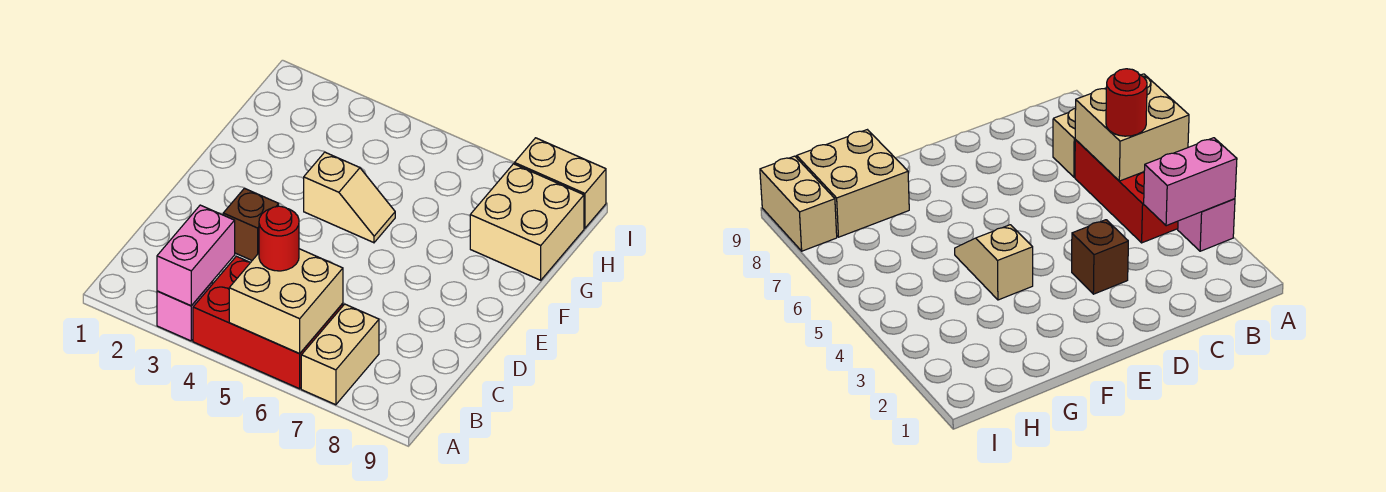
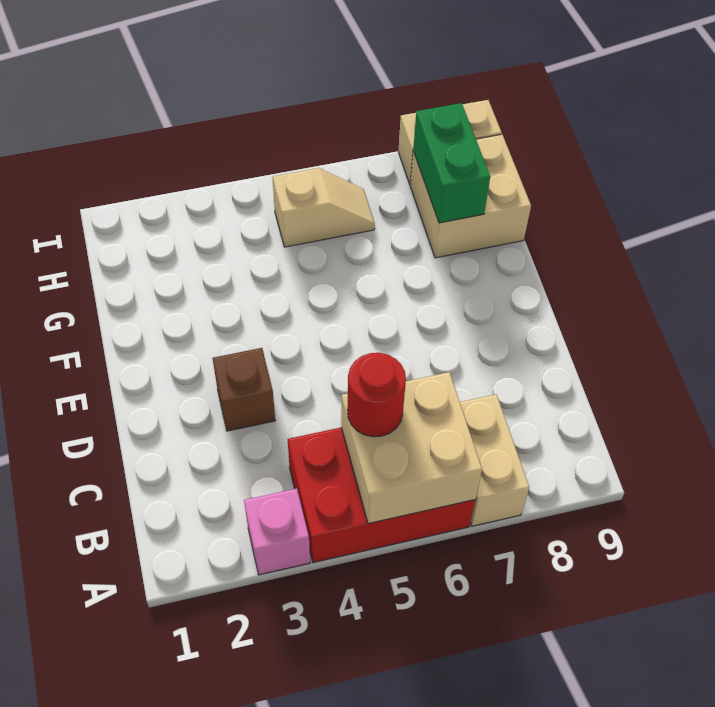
pink 1x2 brick [157,205,235,306] -> none
tan 1x2 slope [304,152,395,243] -> tan 1x2 slope moved to [273,168,375,247]
none -> green 1x2 brick [413,103,490,223]

